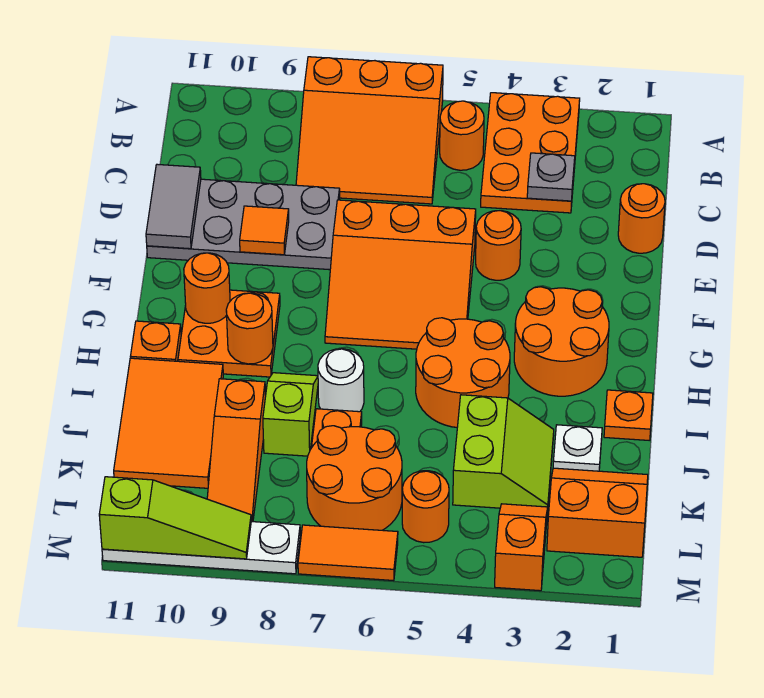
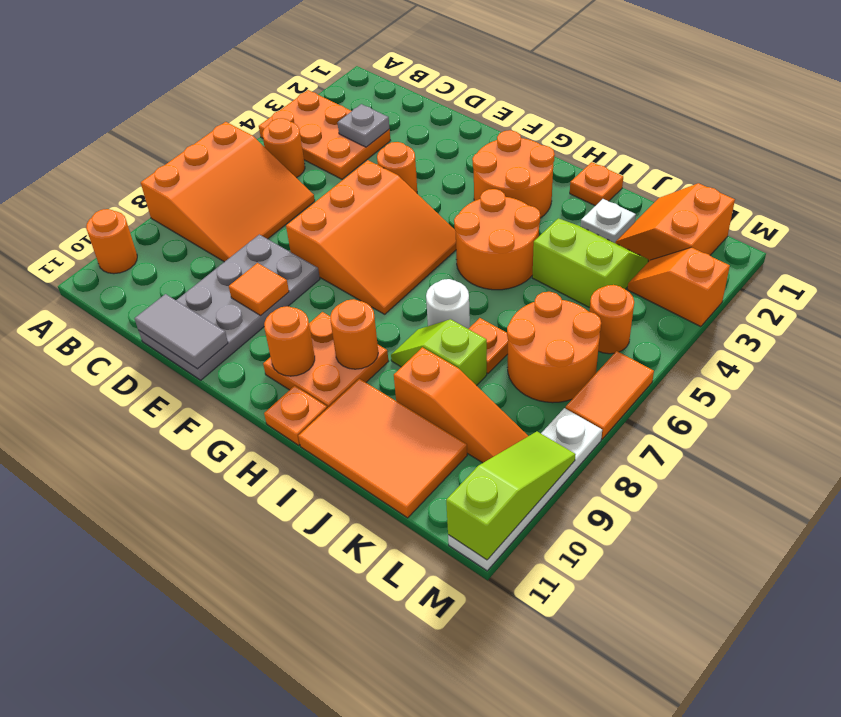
orange 1x1 round brick [618,184,665,253] -> orange 1x1 round brick moved to [86,209,137,274]

